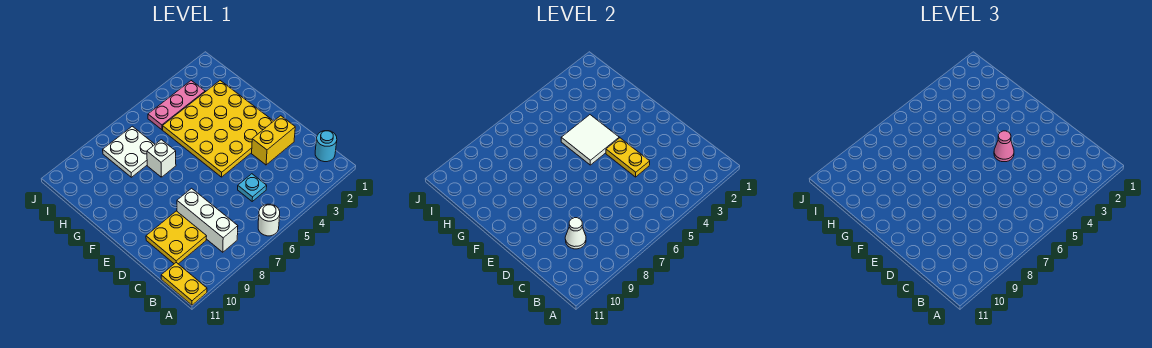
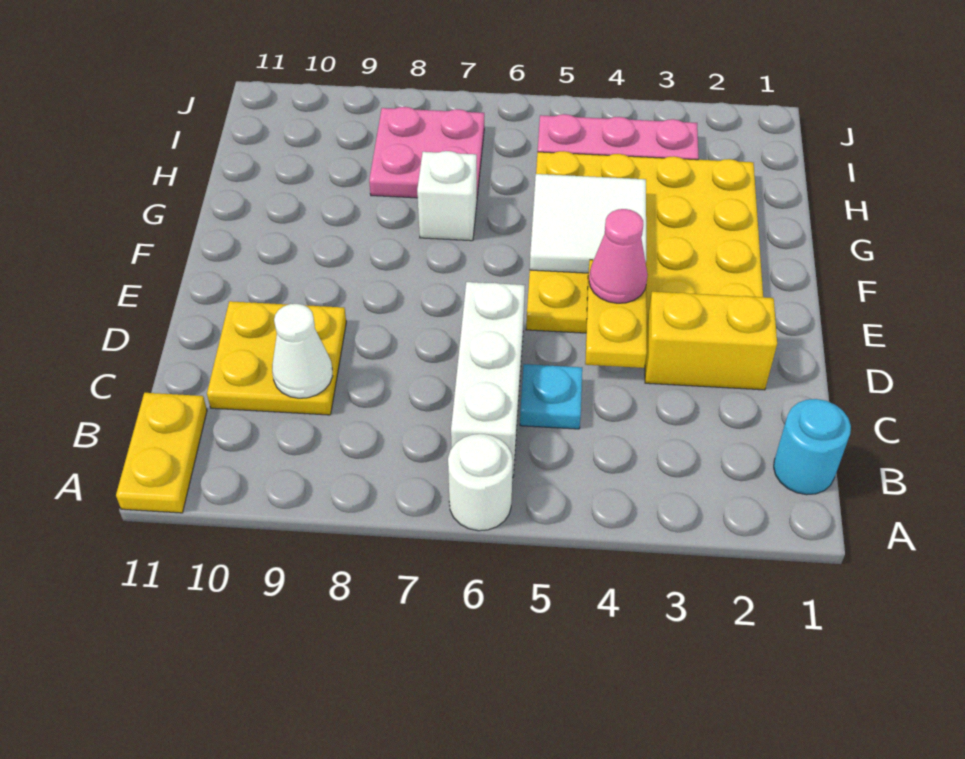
white 1x3 brick [177,188,238,252] -> white 1x3 brick moved to [451,282,525,477]
white 2x2 plate [103,126,155,177] -> pink 2x2 plate [369,107,484,198]

